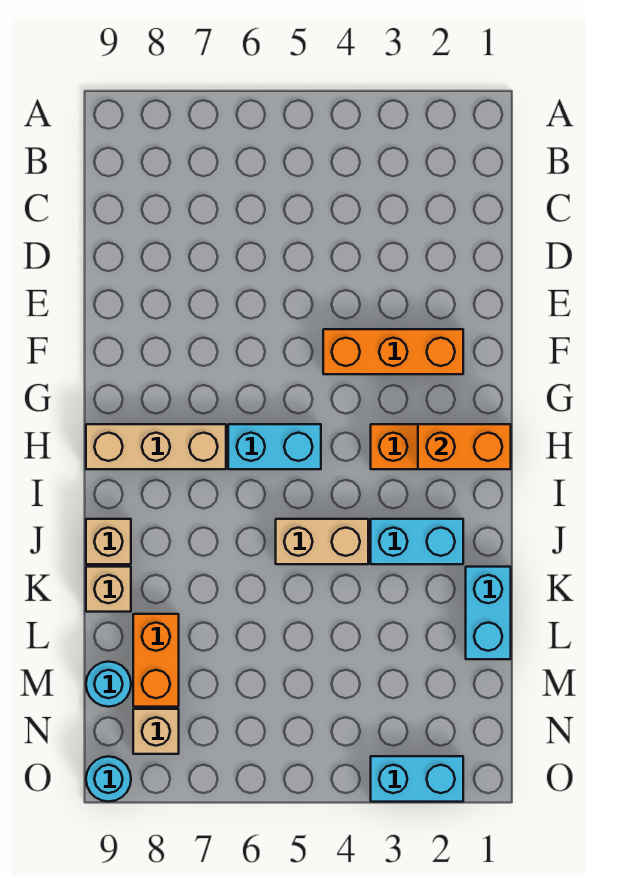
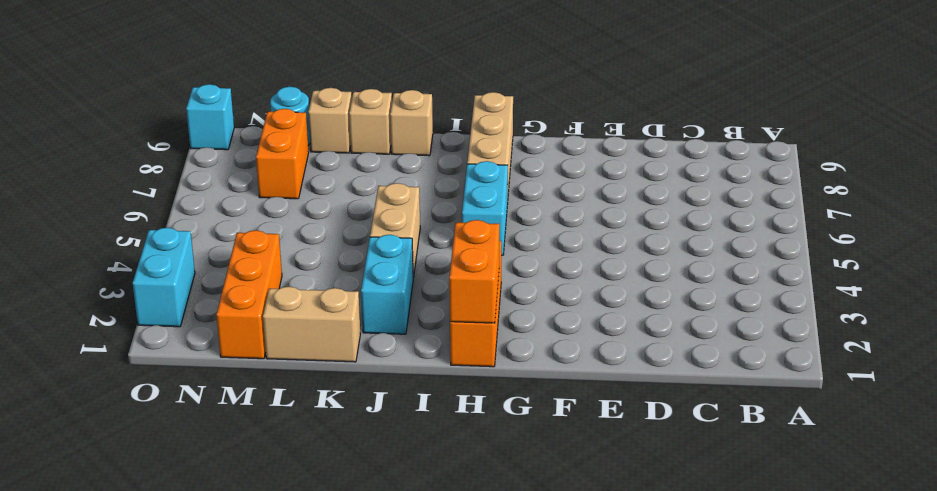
orange 1x3 brick [323,329,463,374] -> orange 1x3 brick moved to [216,230,282,359]
cyan 1x2 brick [466,567,511,659] -> tan 1x2 brick [263,287,360,362]
orange 1x2 brick [133,614,179,707] -> orange 1x2 brick turned to [256,109,309,199]
tan 1x1 brick [133,709,179,754] -> tan 1x1 brick moved to [308,88,352,153]
cyan 1x1 round brick [86,756,131,802] -> cyan 1x1 brick [186,84,234,150]

